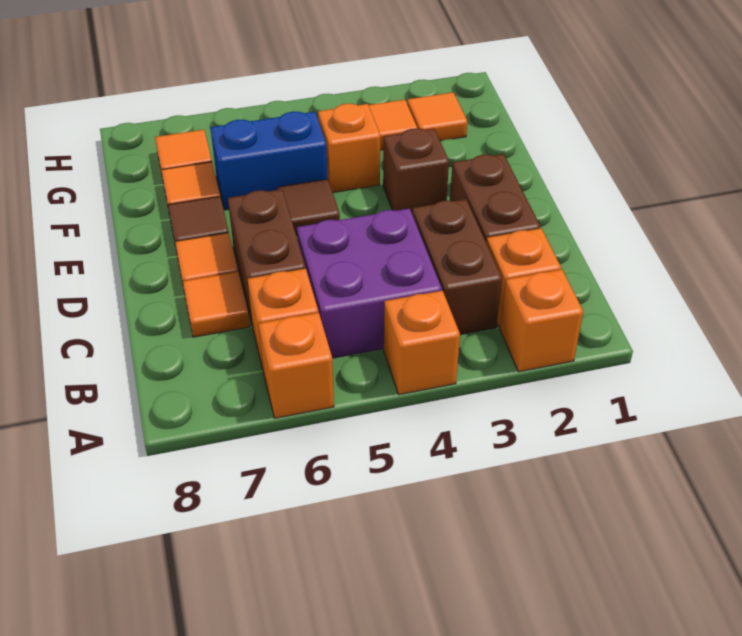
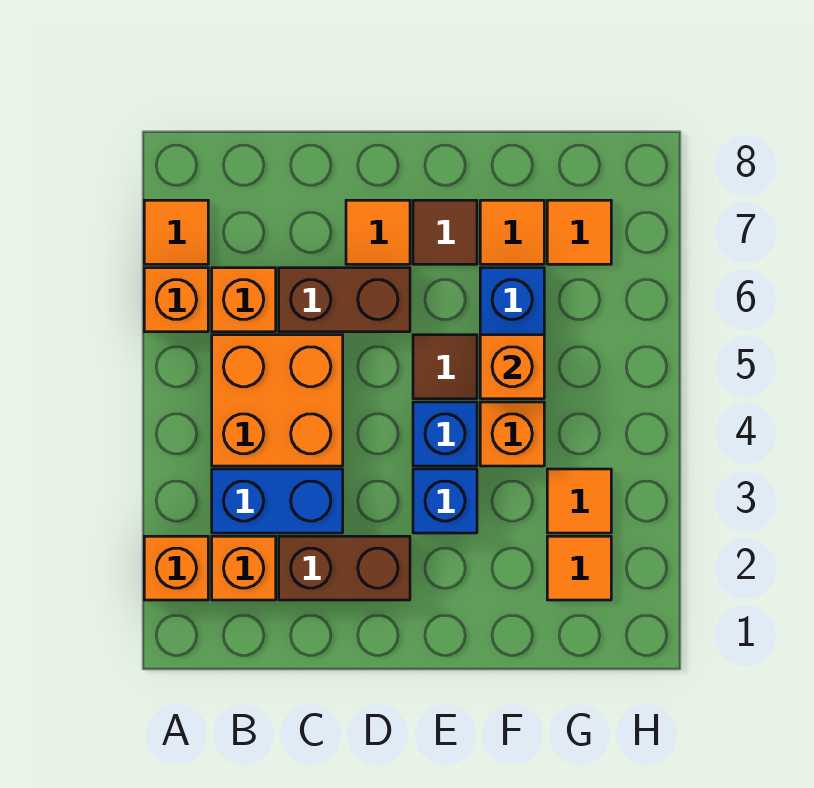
orange 1x1 brick [384,291,460,395] -> orange 1x1 brick moved to [480,335,544,399]
brown 1x2 brick [412,199,502,335] -> blue 1x2 brick [212,469,343,533]
purple 2x2 brick [297,208,442,358] -> orange 2x2 brick [212,335,343,466]
orange 1x1 tile [183,272,250,337] -> orange 1x1 tile moved to [144,200,208,264]
brown 1x1 brick [383,128,449,213] -> blue 1x1 brick [413,469,477,533]
none -> blue 1x1 brick [413,402,477,466]

